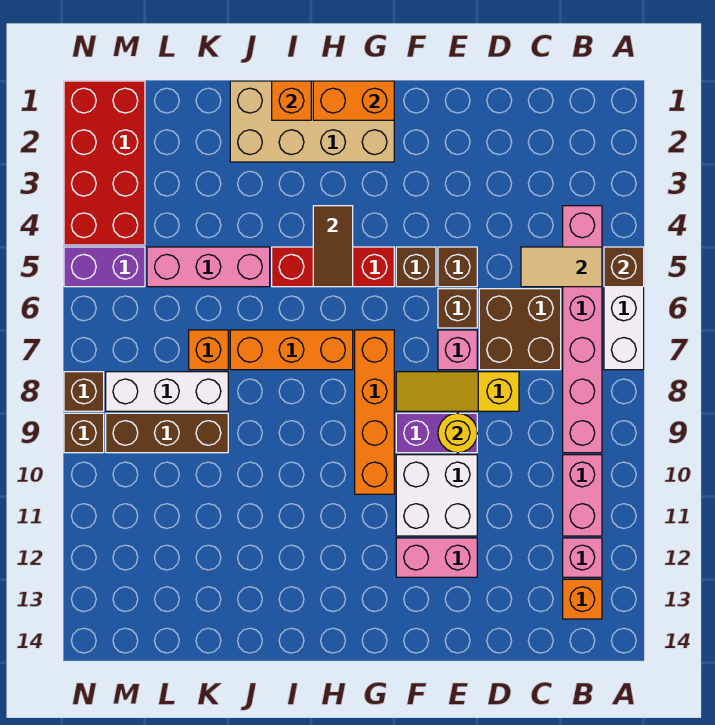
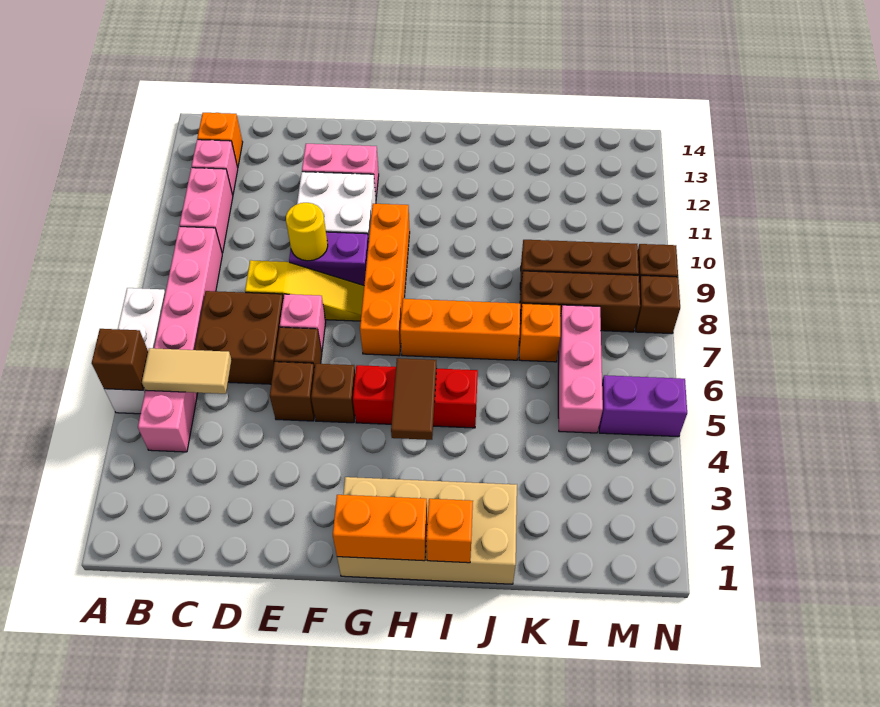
pink 1x3 brick [147,247,270,287] -> pink 1x3 brick turned to [558,305,603,433]
white 1x3 brick [106,372,228,411] -> brown 1x3 brick [520,271,640,332]
red 2x4 brick [64,81,145,245] -> none

